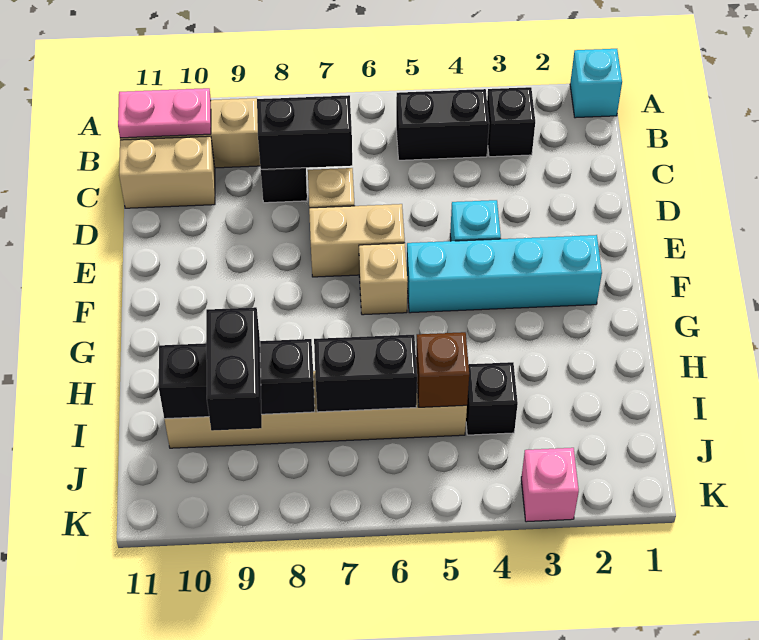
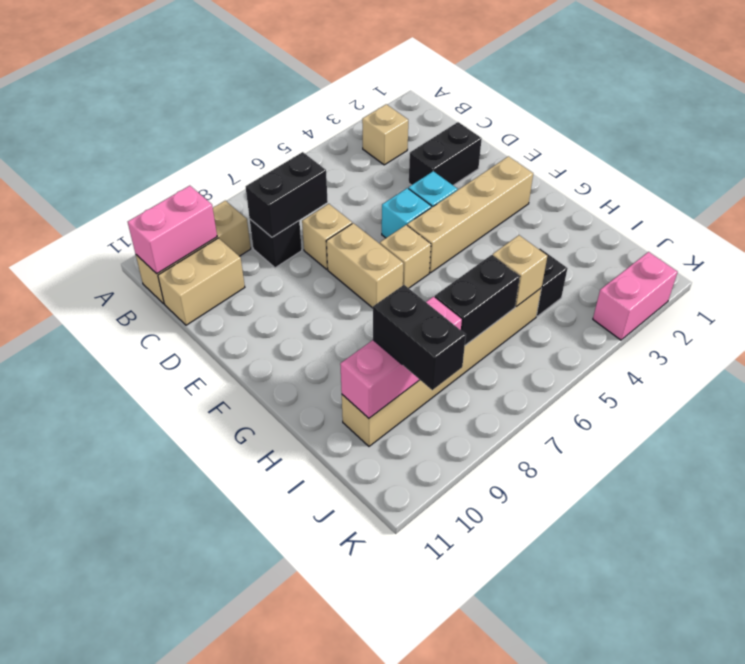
cyan 1x1 brick [570,49,622,118] -> cyan 1x1 brick moved to [382,188,431,238]
black 1x1 brick [487,87,535,157] -> tan 1x1 brick [362,104,408,165]
black 1x2 brick [396,89,489,160] -> black 1x2 brick moved to [409,122,482,185]
pink 1x2 plate [118,88,211,138] -> pink 1x2 brick [128,186,217,274]
tan 1x2 brick [309,204,405,277] -> tan 1x2 brick turned to [326,223,403,308]
cyan 1x4 brick [407,235,602,313] -> tan 1x4 brick [407,156,533,273]
brown 1x1 brick [416,332,469,407] -> tan 1x1 brick [492,235,547,307]
black 1x3 brick [159,339,315,419] -> pink 1x3 brick [340,297,462,418]
pink 1x1 brick [521,448,579,522] -> pink 1x2 brick [593,252,678,340]

